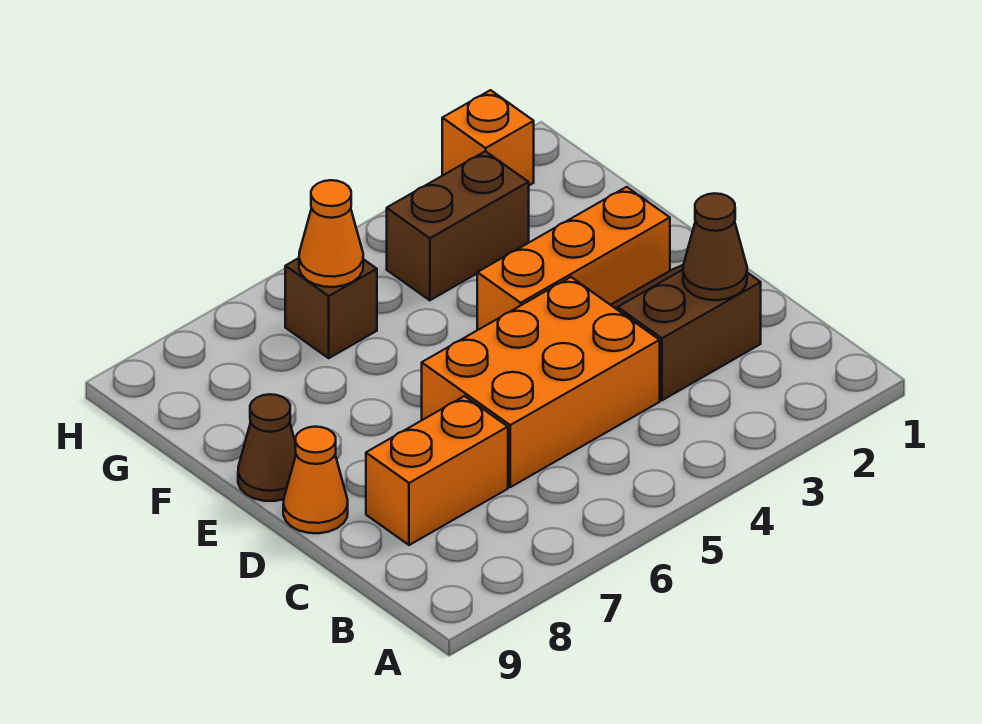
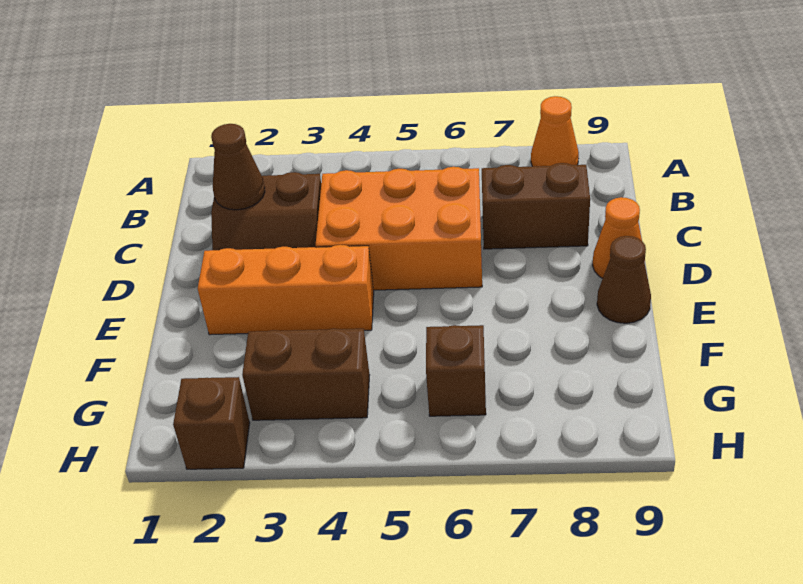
orange 1x2 brick [366,396,508,545] -> brown 1x2 brick [482,163,590,249]
orange 1x1 cone [299,180,363,287] -> orange 1x1 cone moved to [531,96,579,166]
orange 1x1 brick [442,90,534,185] -> brown 1x1 brick [173,377,250,469]

